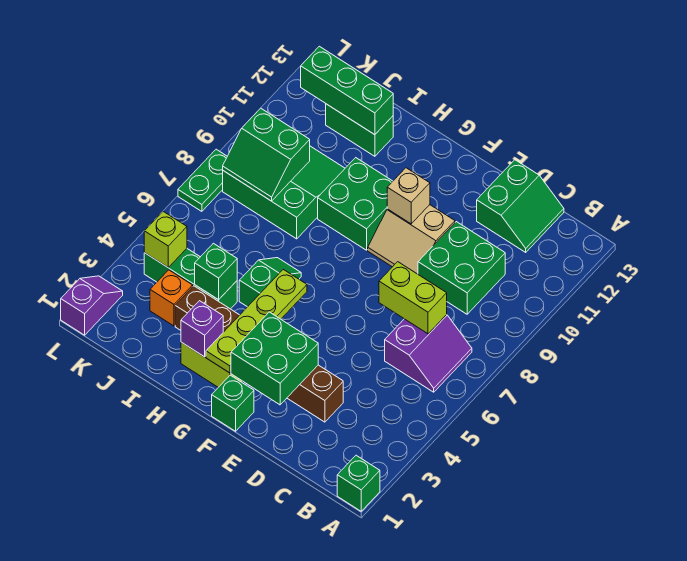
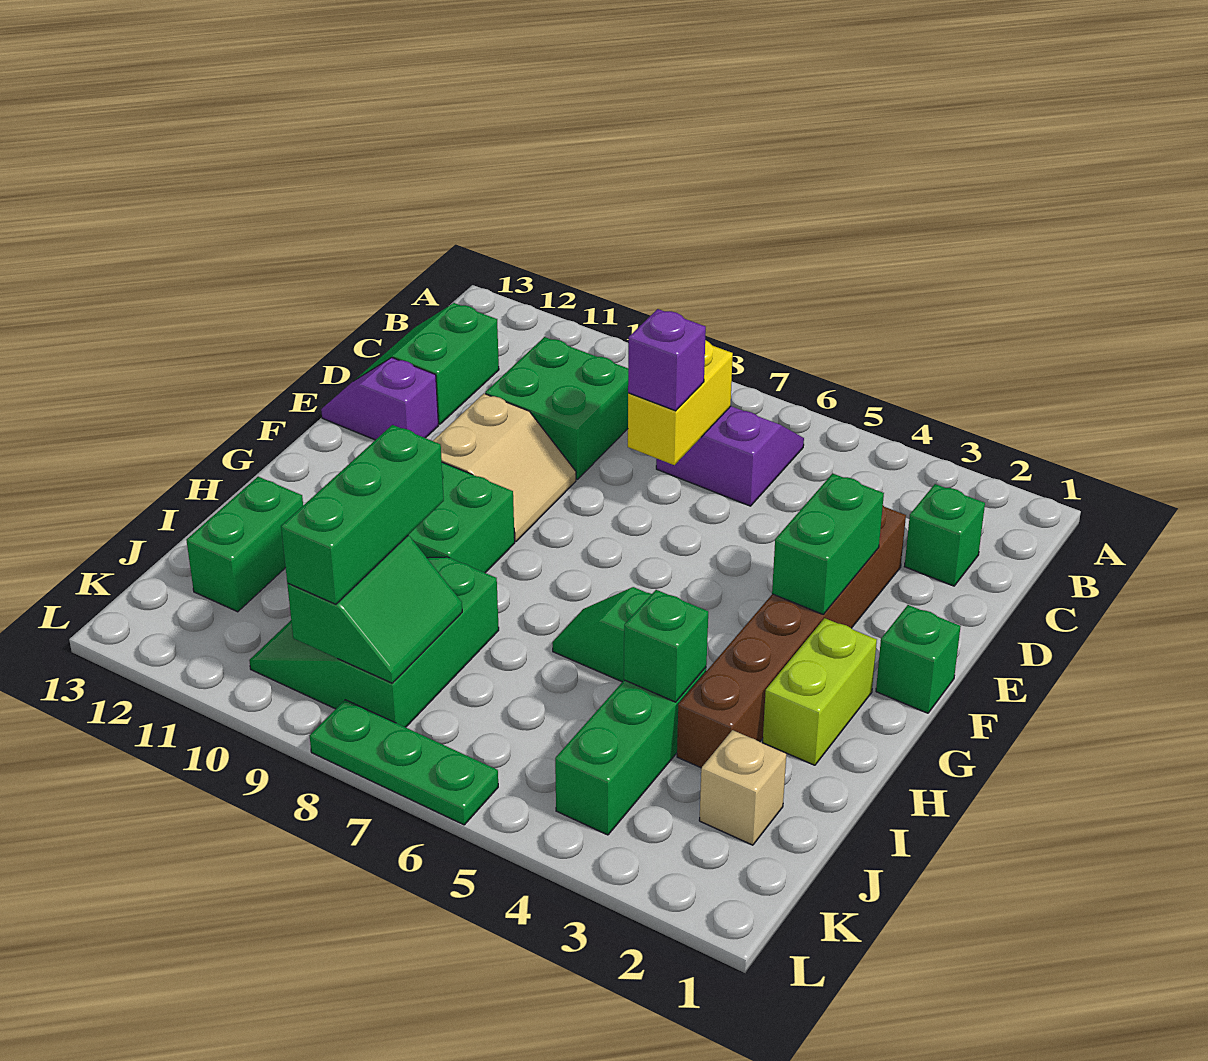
green 1x1 brick [337,455,380,511] -> green 1x1 brick moved to [905,484,985,586]
lime 1x2 brick [379,262,447,334] -> yellow 1x2 brick [628,340,733,465]
green 2x2 slope [477,160,564,252] -> green 2x2 slope turned to [355,303,499,424]
green 2x2 brick [231,312,318,405] -> green 1x2 brick [772,473,884,615]
tan 1x1 brick [387,168,430,224] -> tan 1x1 brick moved to [699,730,786,845]
lime 1x4 plate [206,269,307,373] -> none
purple 1x1 brick [181,301,223,357] -> purple 1x1 brick moved to [628,309,706,411]
green 1x3 brick [301,46,393,135] -> green 1x3 brick moved to [281,425,444,604]
orange 1x1 brick [150,270,193,326] -> none
lime 1x1 brick [144,212,187,268] -> none
purple 1x2 slope [61,276,123,335] -> purple 1x2 slope moved to [321,358,438,440]
green 1x2 plate [178,149,227,211] -> green 1x3 plate [310,700,498,825]

